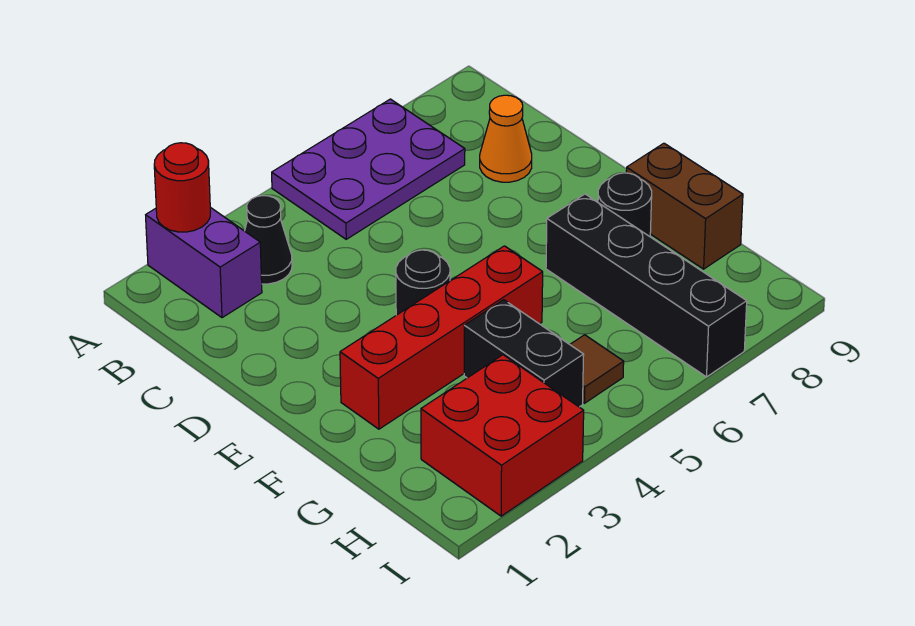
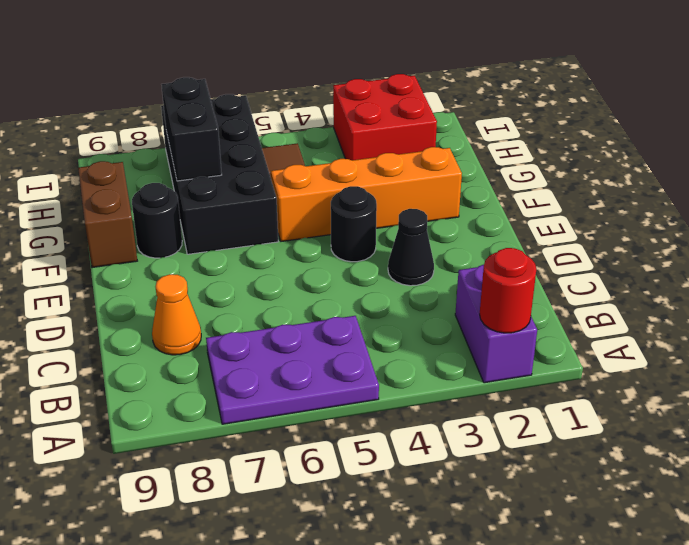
black 1x1 cone [245,196,292,284] -> black 1x1 cone moved to [388,209,434,286]
red 1x4 brick [340,246,543,429] -> orange 1x4 brick [271,147,462,241]
black 1x4 brick [546,194,747,377] -> black 2x4 brick [161,94,278,254]
black 1x2 brick [464,300,584,407] -> black 1x2 brick moved to [161,77,222,181]

